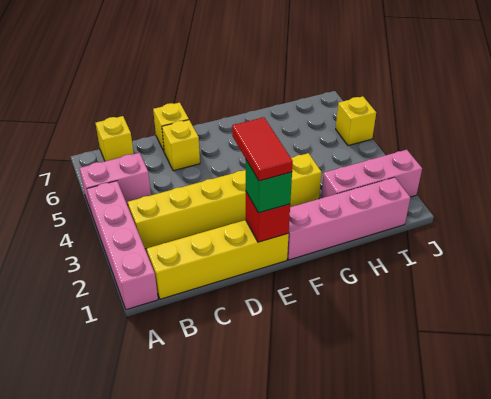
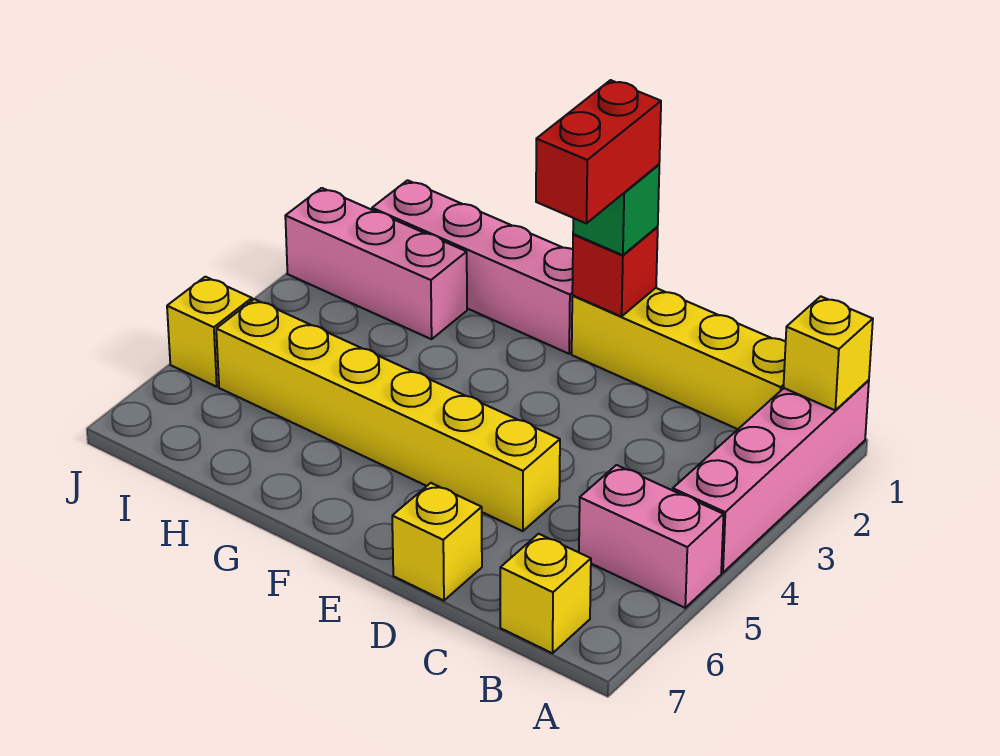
yellow 1x6 brick [128,153,321,249] -> yellow 1x6 brick moved to [216,299,560,531]
yellow 1x1 brick [162,120,200,171] -> yellow 1x1 brick moved to [783,296,873,410]
red 1x2 tile [232,117,293,181] -> red 1x2 brick [536,80,661,223]

